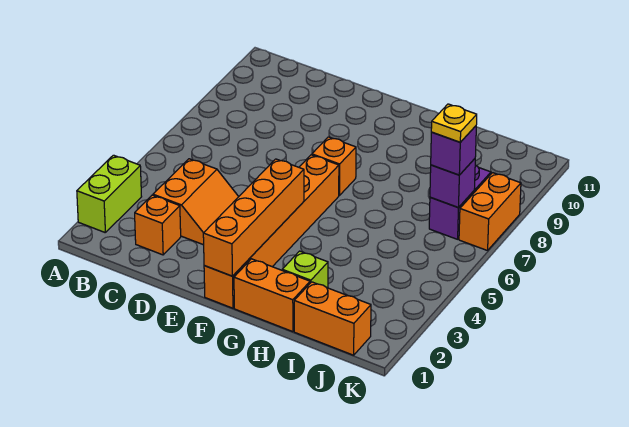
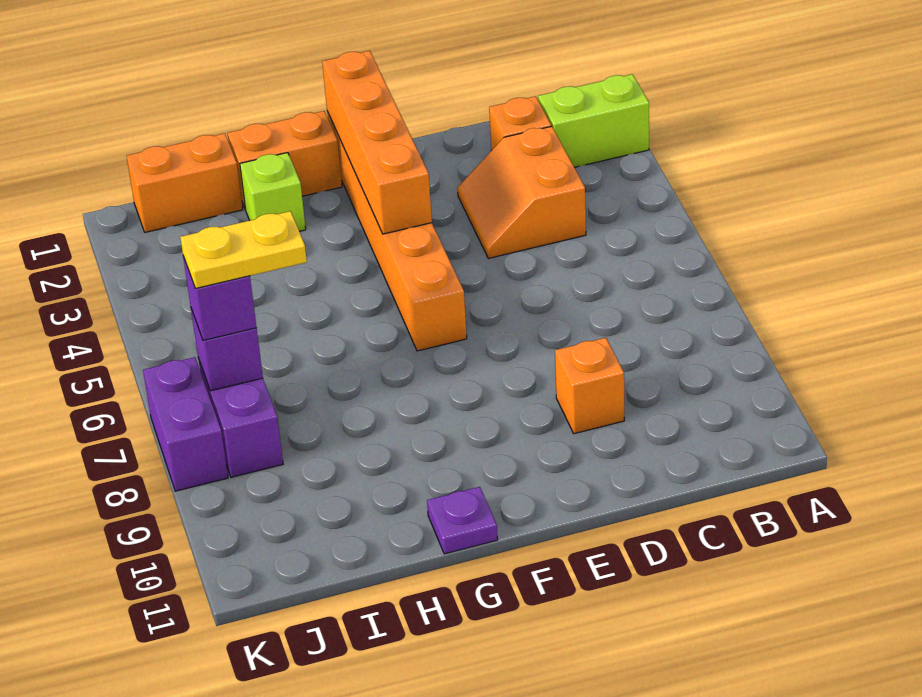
lime 1x2 brick [77,155,142,232] -> lime 1x2 brick turned to [538,74,649,167]
orange 1x1 brick [312,137,356,195] -> orange 1x1 brick moved to [555,338,624,434]
none -> purple 1x1 plate [427,487,498,554]
yellow 1x1 plate [431,104,477,142] -> yellow 1x2 plate [180,211,307,289]
orange 1x2 brick [459,173,521,251] -> purple 1x2 brick [143,357,228,491]

